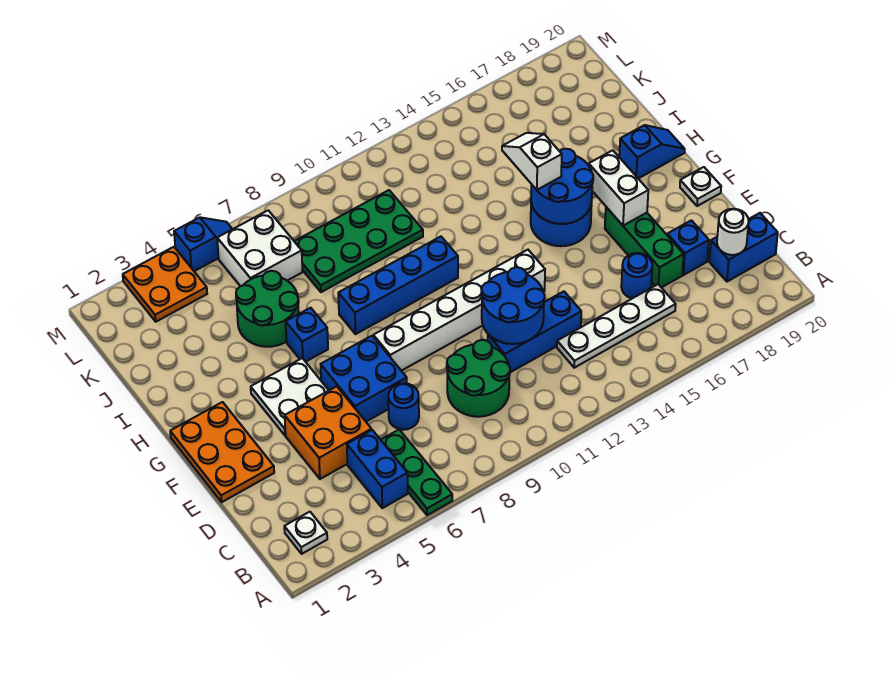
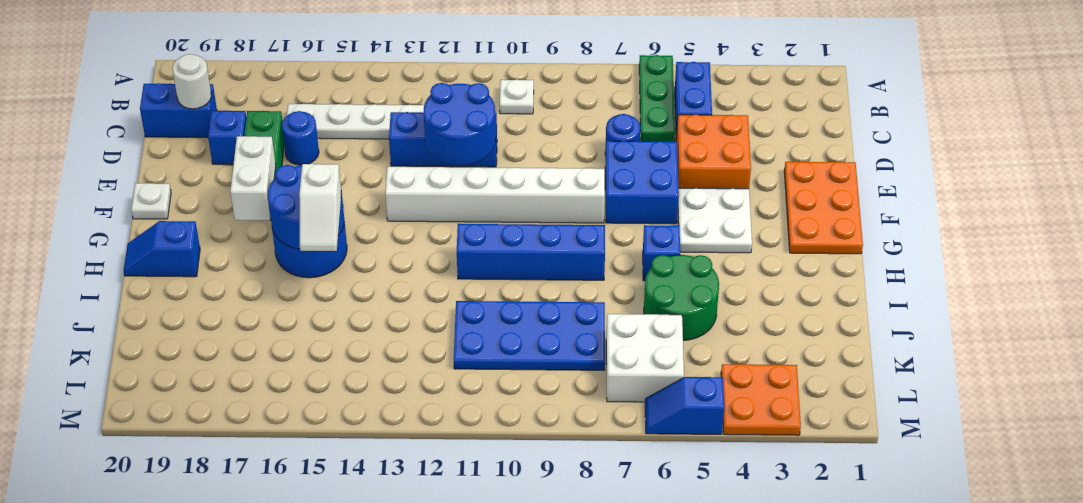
white 1x1 plate [284,512,327,554] -> white 1x1 plate moved to [500,79,534,114]
green 2x2 round brick [447,340,510,417] -> none
green 2x4 plate [294,190,423,292] -> blue 2x4 plate [454,301,605,370]

